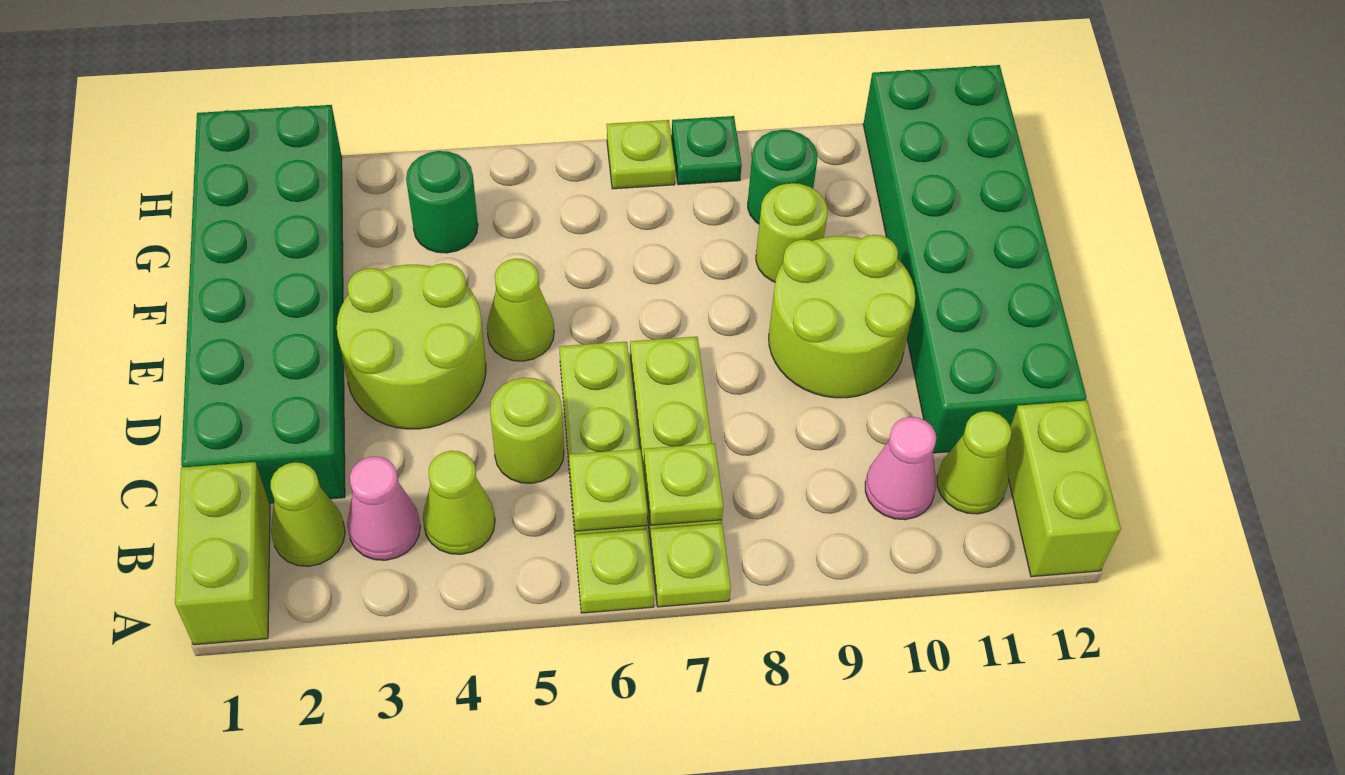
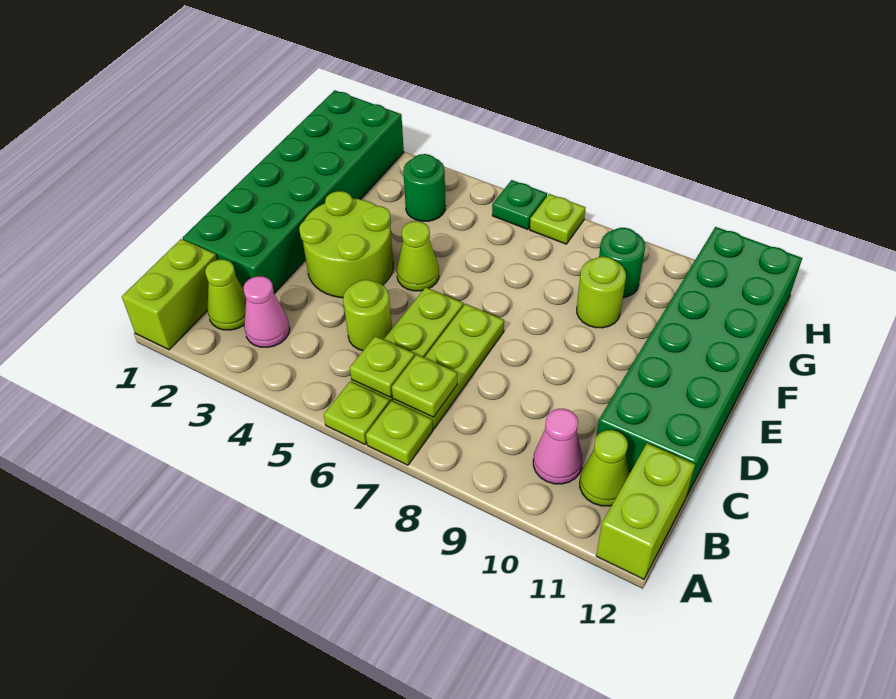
lime 1x1 cone [423,451,495,554] -> none
lime 2x2 round brick [769,235,915,398] -> none
green 1x1 plate [672,116,742,185] -> green 1x1 plate moved to [492,180,547,229]

